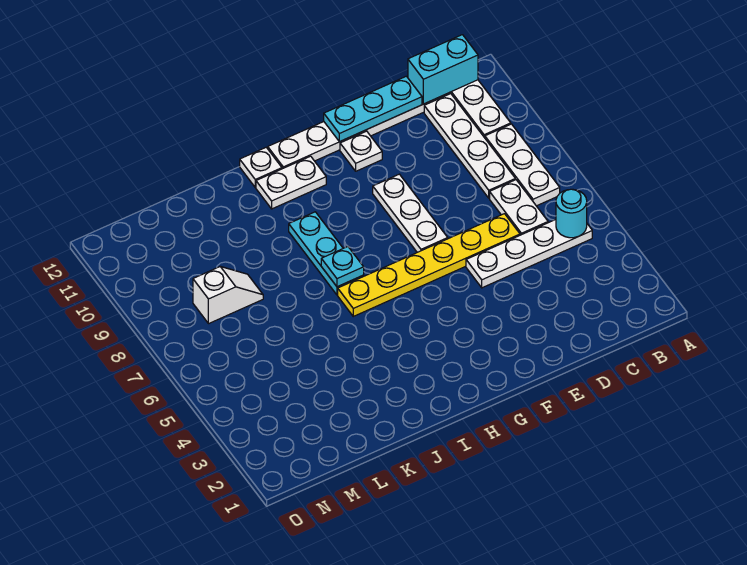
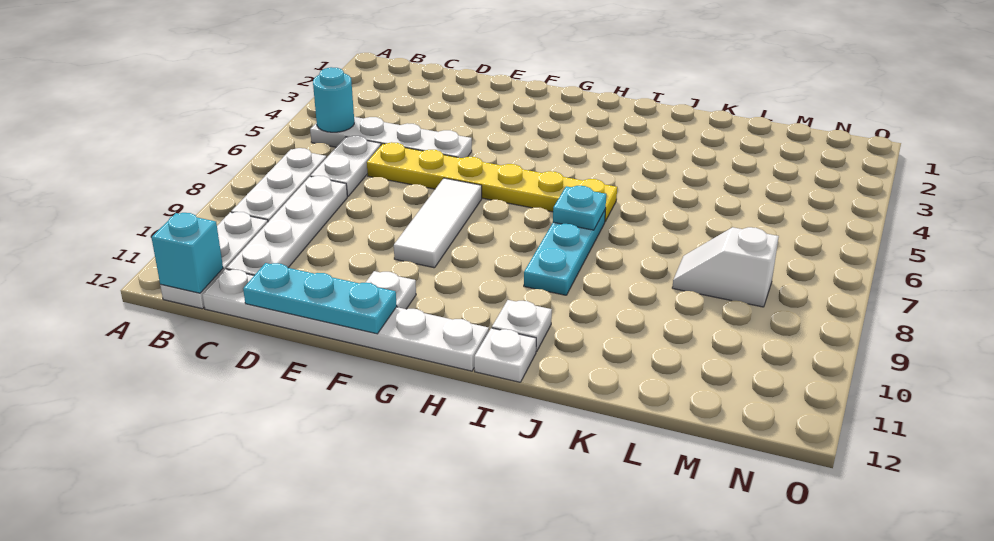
cyan 1x2 brick [408,35,478,104] -> cyan 1x1 brick [151,213,223,293]
white 1x3 plate [373,174,448,252] -> white 1x3 tile [394,178,482,268]
white 1x2 plate [256,156,326,209] -> white 1x1 plate [492,300,552,352]

